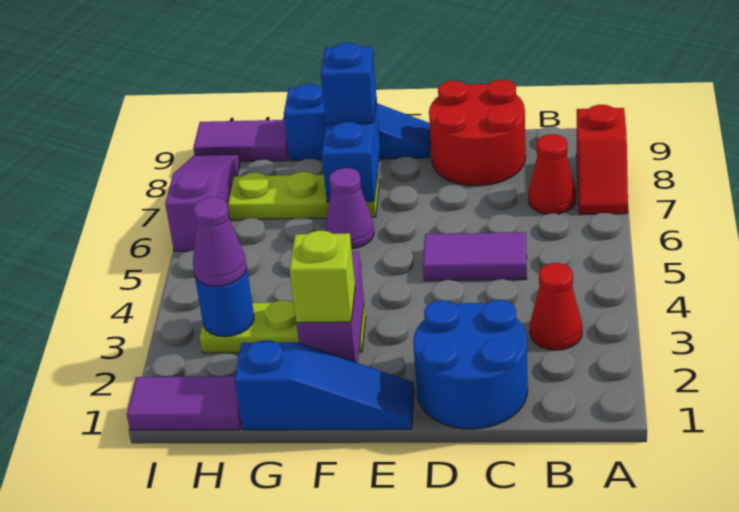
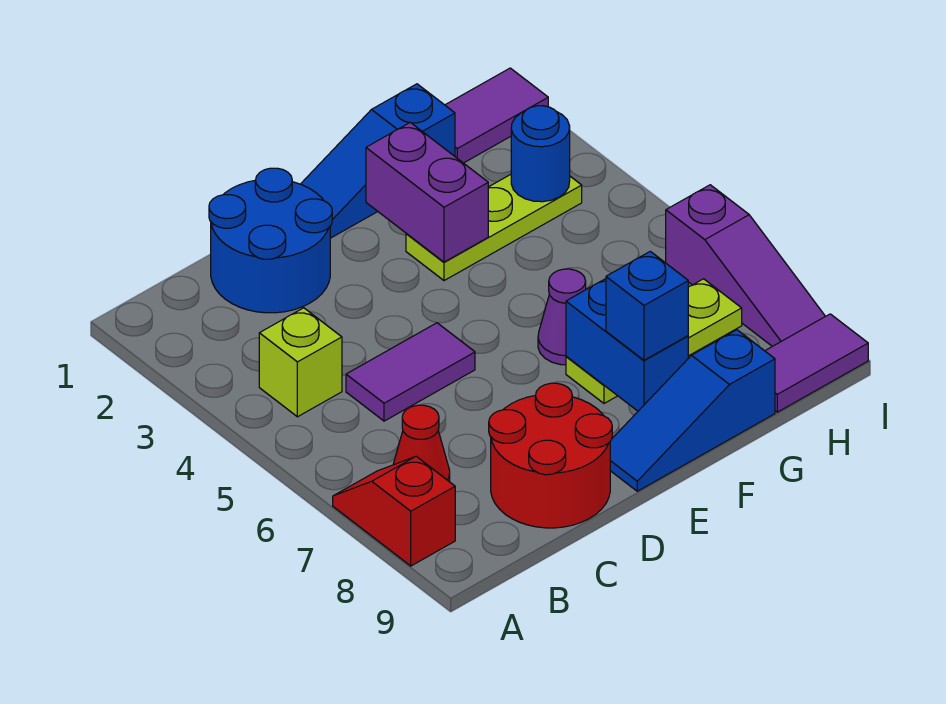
red 1x1 cone [530,263,582,350] -> none
lime 1x1 brick [290,231,355,323] -> lime 1x1 brick moved to [259,308,342,417]
purple 1x1 cone [193,197,247,286] -> none

